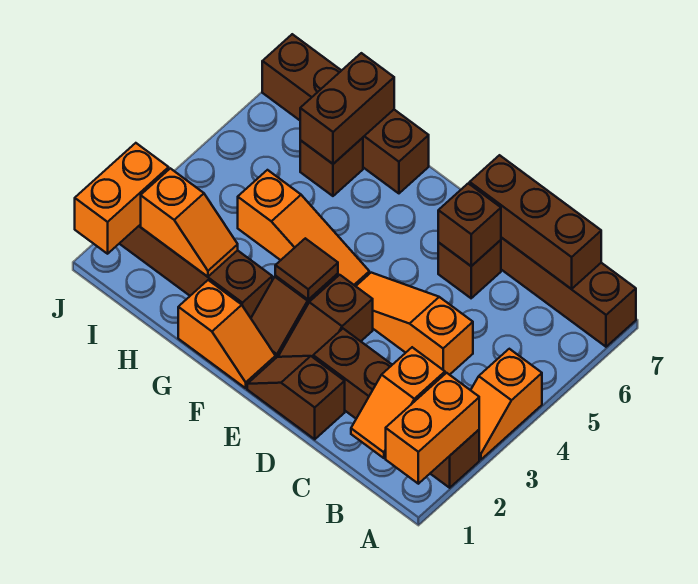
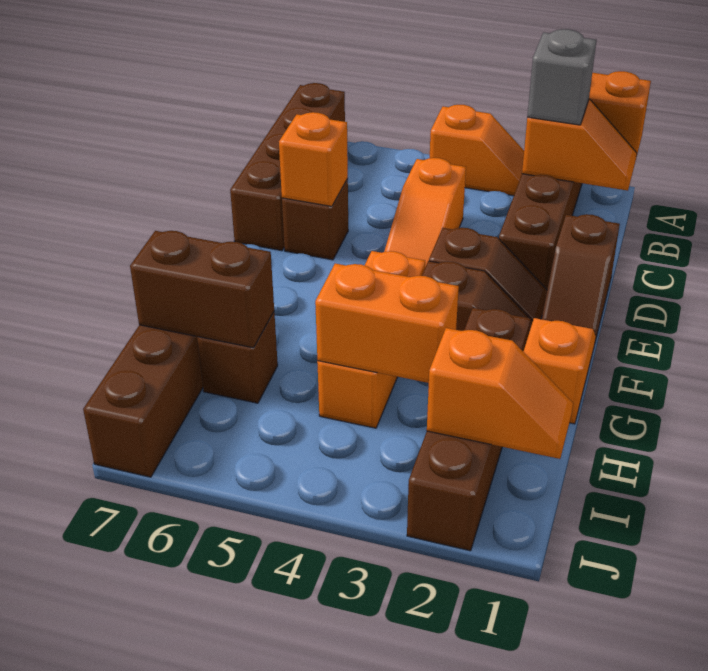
none -> grey 1x1 brick [527,29,596,125]
brown 1x3 brick [470,155,601,289] -> none
brown 1x1 brick [438,183,501,266] -> orange 1x1 brick [279,112,348,206]
brown 1x1 tile [275,238,338,300] -> none
orange 1x3 slope [238,170,369,286] -> orange 1x3 brick [317,251,425,428]
orange 1x2 slope [141,168,238,277] -> orange 1x2 slope turned to [427,328,573,459]
orange 1x2 brick [75,143,169,254] -> orange 1x2 brick moved to [315,263,459,383]

